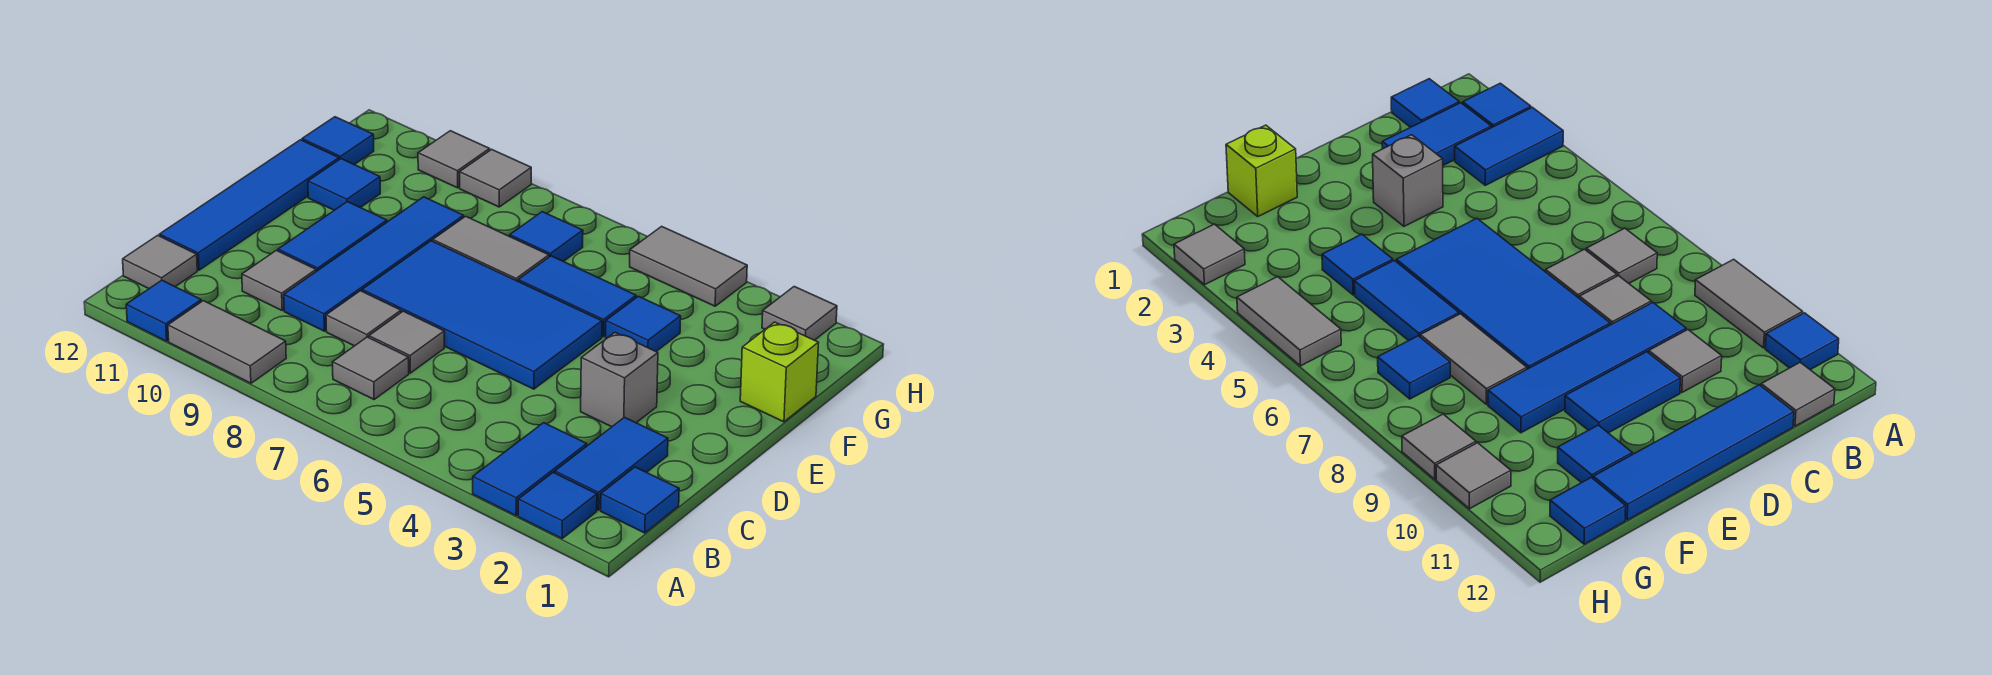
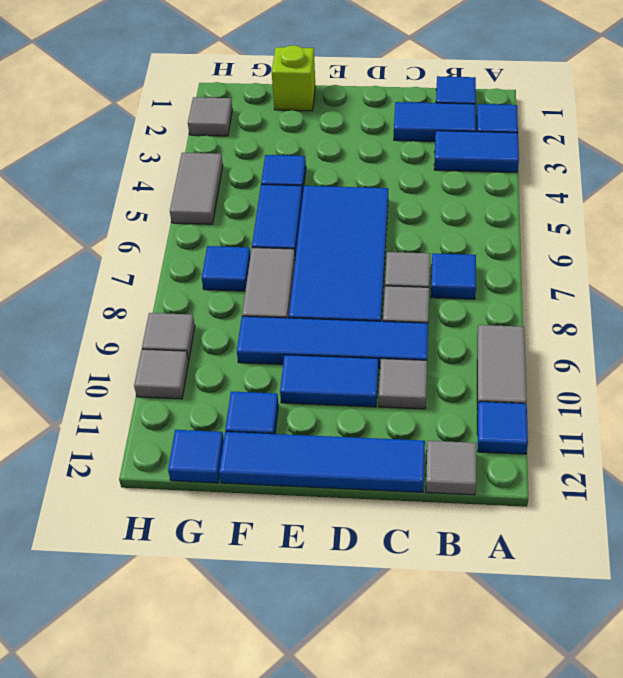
grey 1x1 tile [333,337,409,400] -> blue 1x1 tile [431,253,476,299]
grey 1x1 brick [581,333,658,427] -> none

